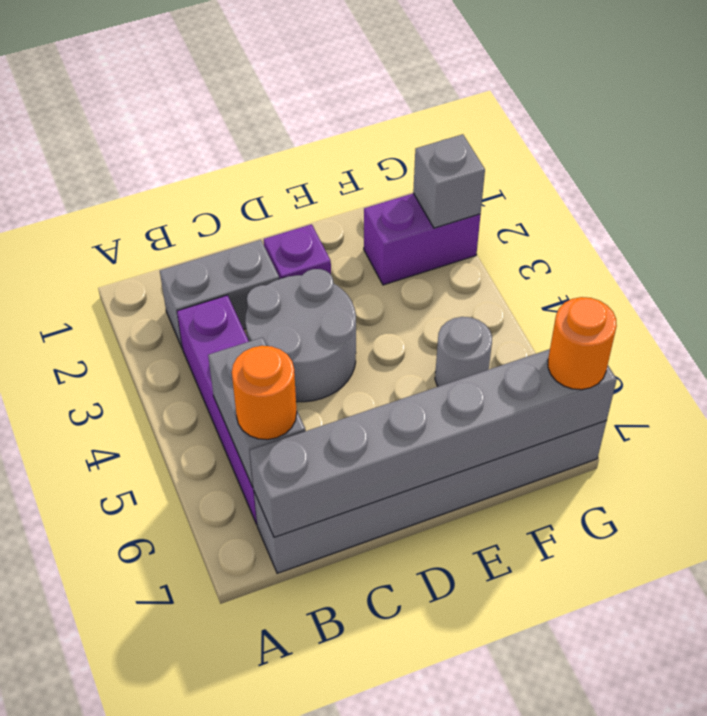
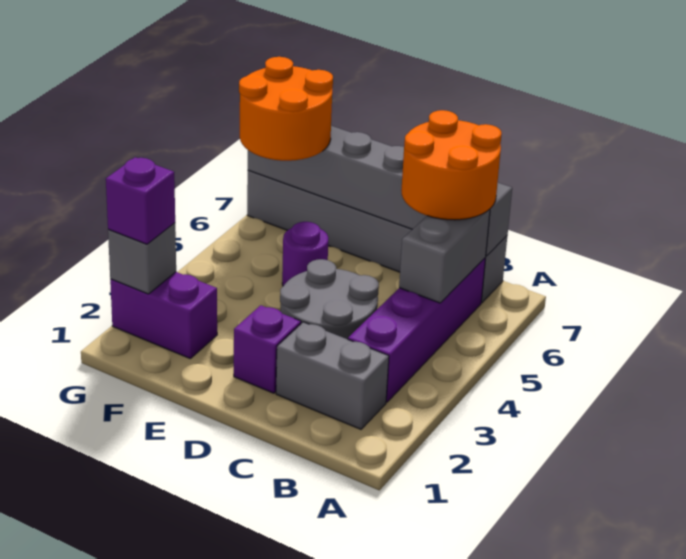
orange 1x1 round brick [232,346,297,440] -> orange 2x2 round brick [401,110,502,220]
none -> purple 1x1 round brick [282,222,328,286]
grey 1x1 round brick [435,317,492,387] -> none
none -> purple 1x1 brick [106,157,175,244]
orange 1x1 round brick [548,297,617,390] -> orange 2x2 round brick [239,57,333,161]

